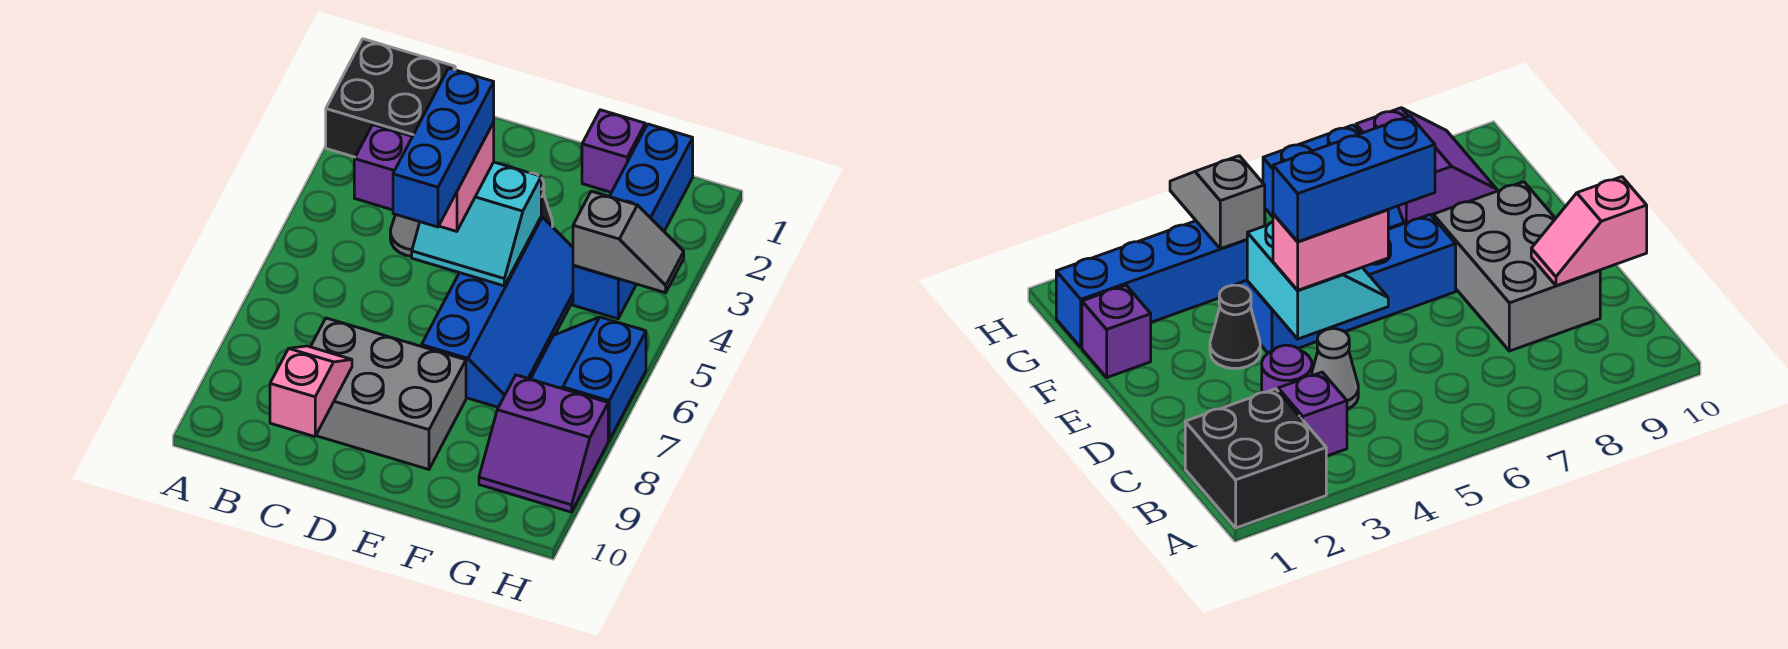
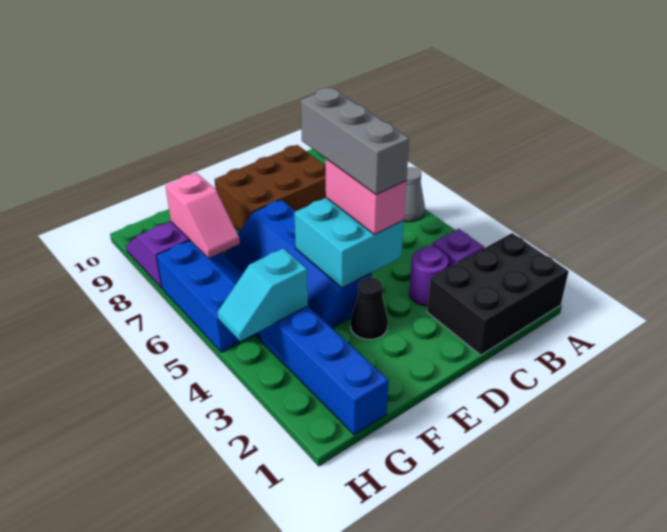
black 2x2 brick [326,39,455,157] -> black 2x3 brick [427,233,569,355]
grey 1x1 cone [390,215,420,256] -> grey 1x1 cone moved to [404,167,425,222]
grey 2x3 brick [311,318,466,469] -> brown 2x3 brick [214,145,326,231]
pink 1x2 slope [270,346,352,437] -> pink 1x2 slope moved to [166,173,240,258]
cyan 2x2 slope [412,162,541,286] -> cyan 2x2 brick [294,198,404,288]
blue 1x3 brick [393,68,494,227] -> grey 1x3 brick [301,88,409,195]
purple 1x1 brick [582,110,645,192] -> none
grey 1x2 slope [573,191,684,293] -> cyan 1x2 slope [217,248,308,341]
blue 2x2 slope [531,317,646,440] -> blue 2x3 slope [157,241,256,352]

